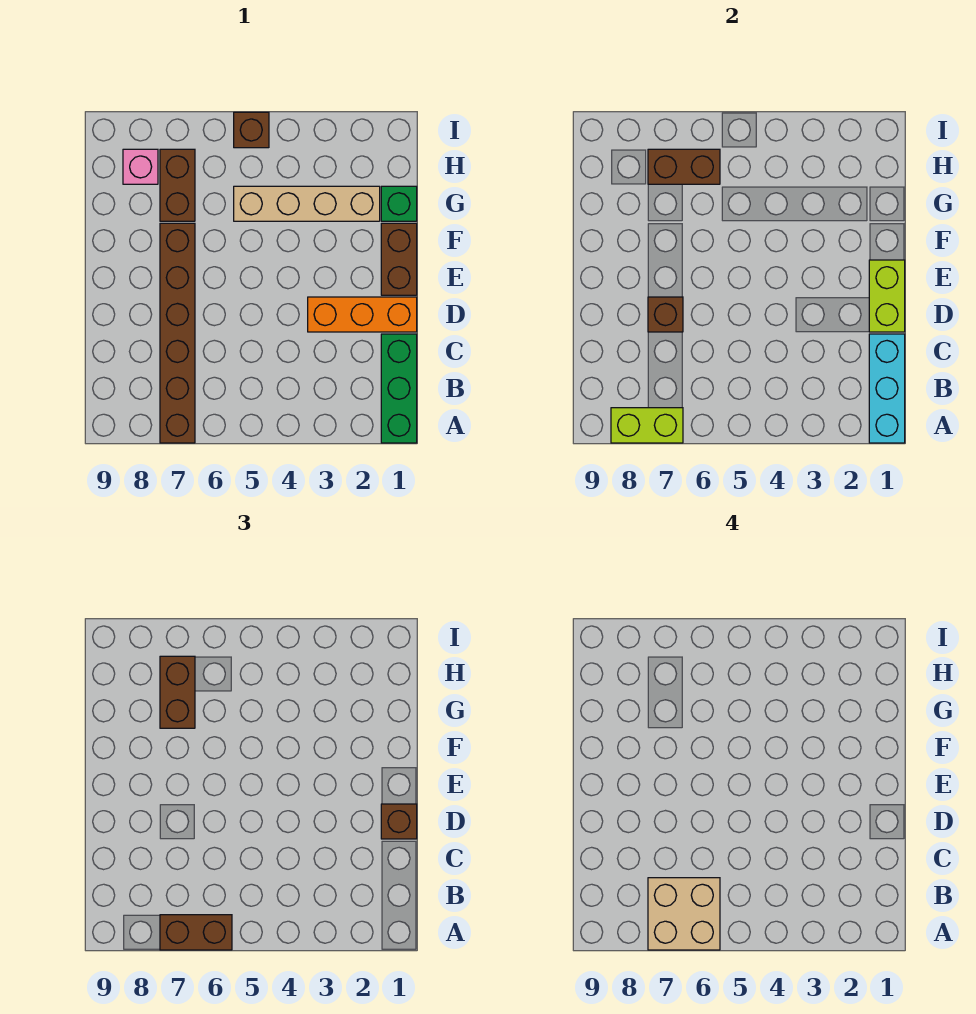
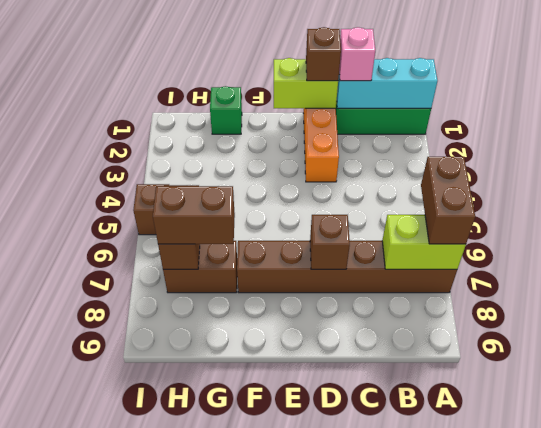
tan 2x2 brick [648,878,720,950] -> none
lime 1x2 brick [611,408,683,443] -> lime 1x2 brick turned to [382,215,466,269]
brown 1x2 brick [381,223,417,295] -> none
tan 1x4 brick [234,186,380,221] -> none
pink 1x1 brick [123,149,158,184] -> pink 1x1 brick moved to [339,27,375,81]

